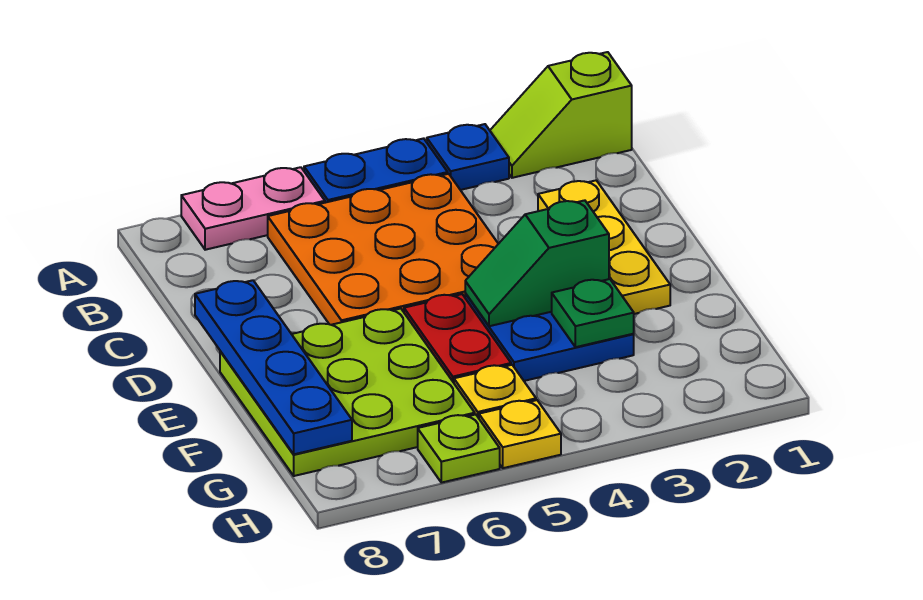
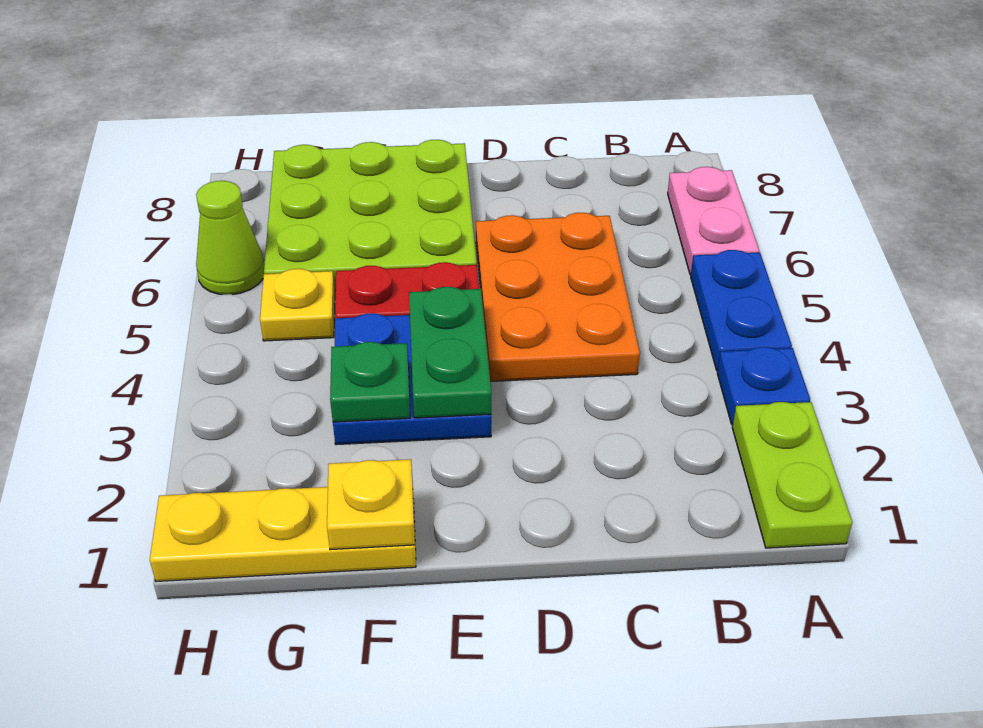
lime 1x2 slope [490,52,632,178] -> lime 1x2 plate [732,402,852,548]
orange 3x3 plate [268,174,498,325] -> orange 2x3 plate [476,213,640,381]
yellow 1x3 plate [538,180,670,314] -> yellow 1x3 plate moved to [150,487,416,581]
blue 1x4 plate [195,280,352,454] -> none
green 1x2 slope [465,200,609,326] -> green 1x2 plate [409,287,491,418]
yellow 1x1 plate [479,400,561,468] -> yellow 1x1 plate moved to [327,459,415,550]
lime 1x1 plate [418,414,500,483] -> lime 1x1 cone [196,181,264,295]

